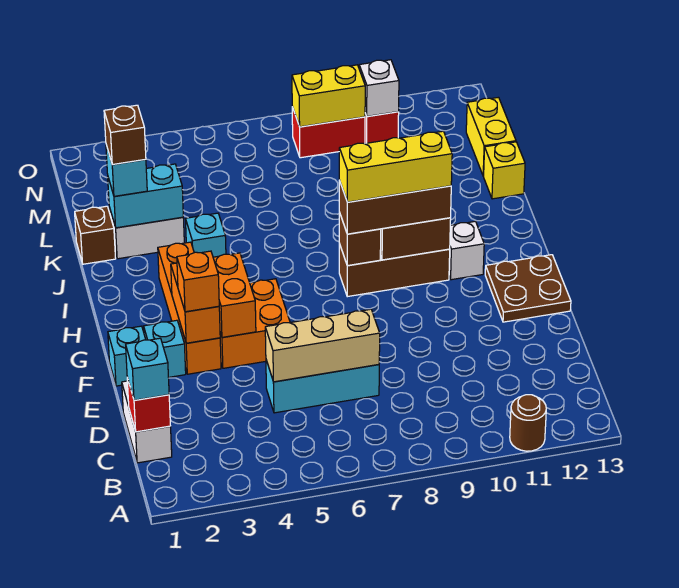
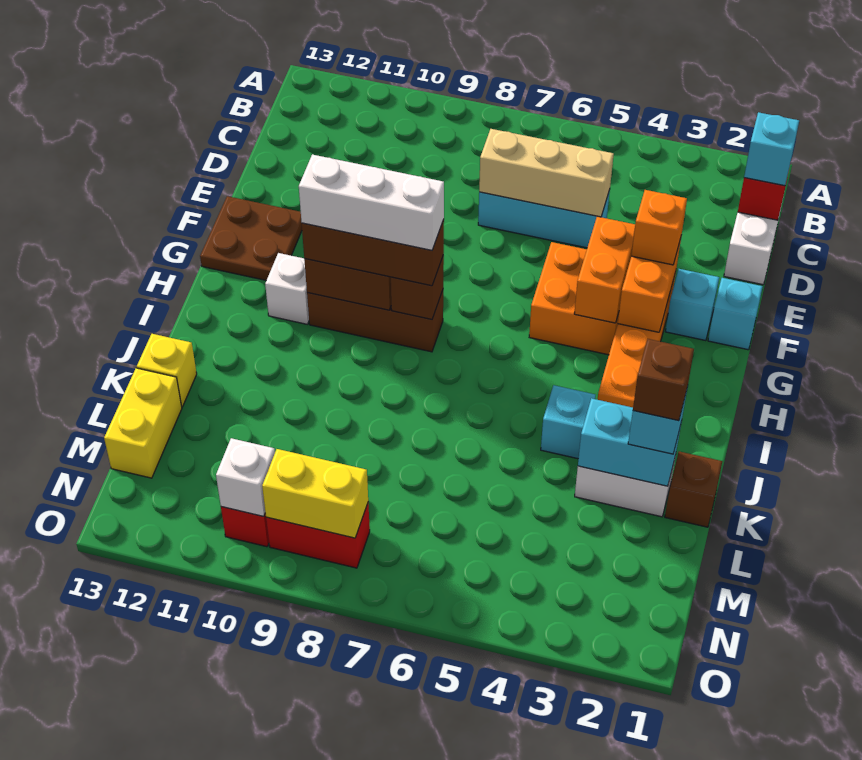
brown 1x1 round brick [510,395,546,451] -> none
yellow 1x3 brick [339,131,452,202] -> white 1x3 brick [299,154,444,250]

